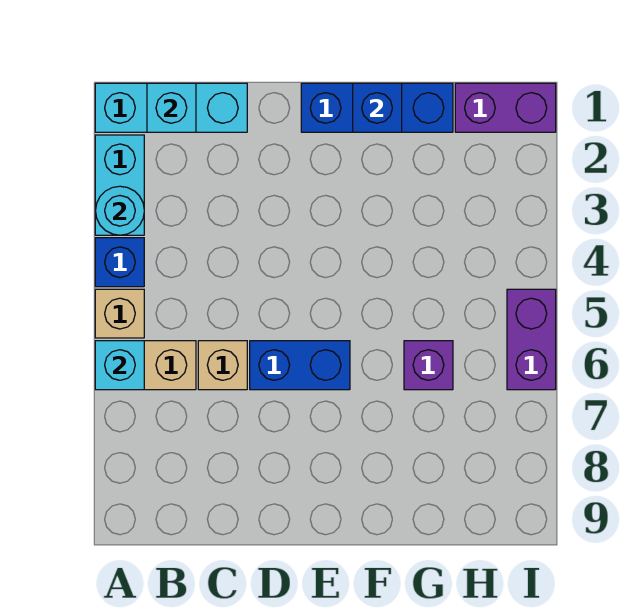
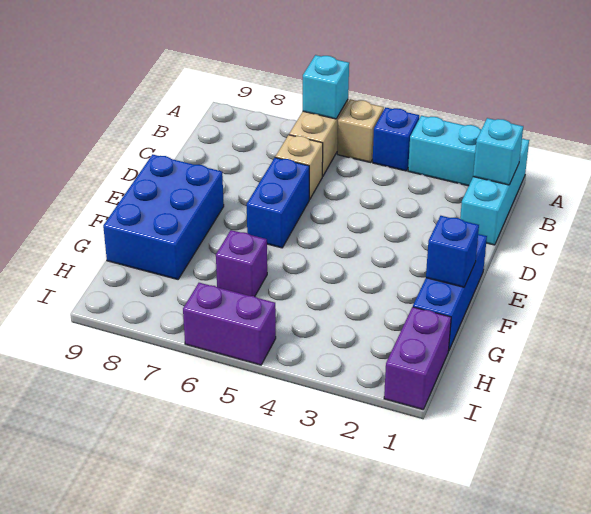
cyan 1x1 round brick [95,186,144,235] -> none
none -> blue 2x3 brick [103,154,224,279]

